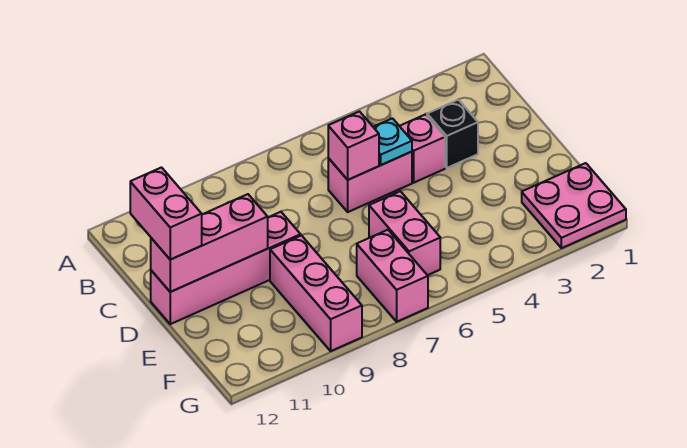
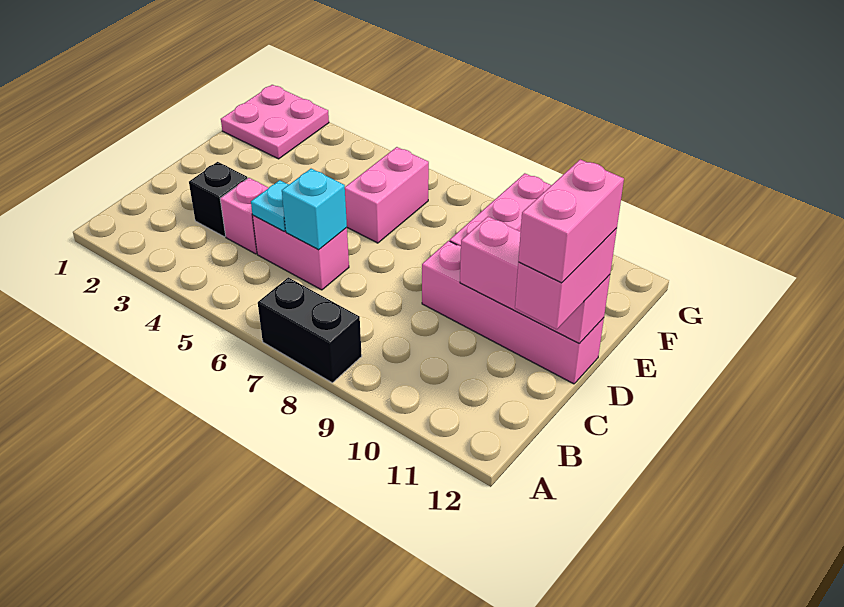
none -> black 1x2 brick [258,277,362,383]
pink 1x1 brick [328,112,379,180] -> cyan 1x1 brick [282,169,347,250]
pink 1x2 brick [357,230,428,322] -> pink 1x2 brick moved to [518,159,624,283]

